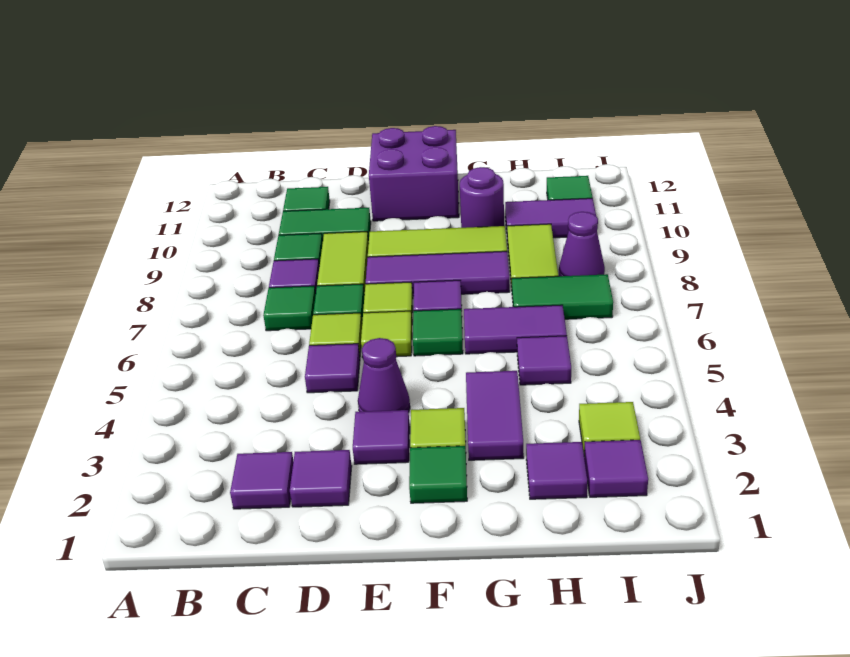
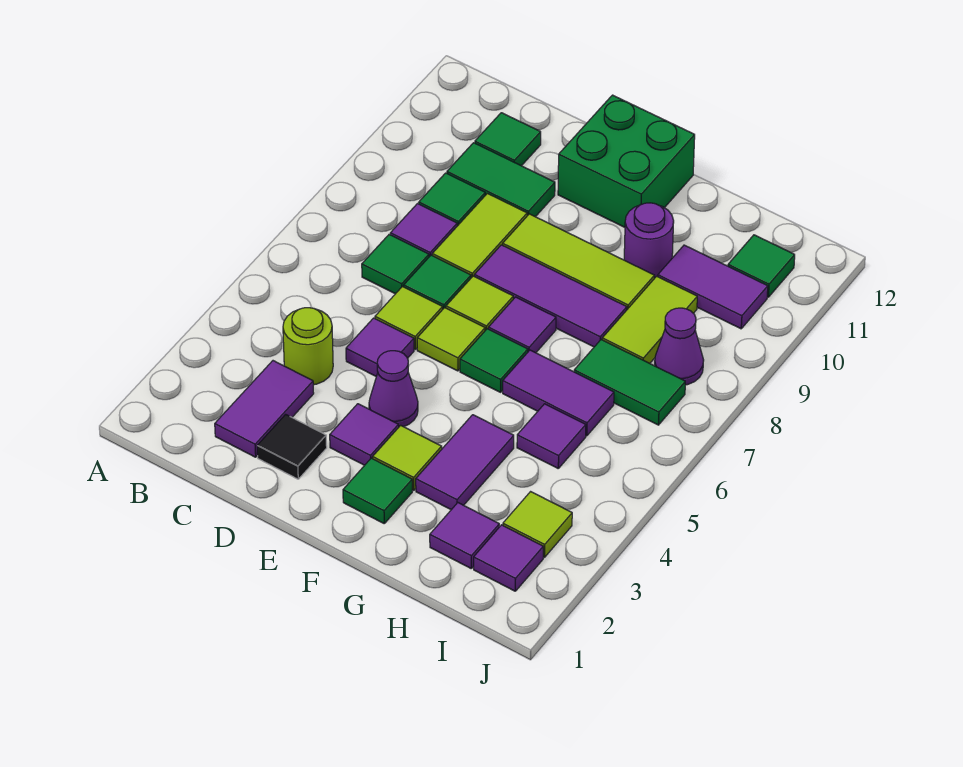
purple 1x1 tile [230,452,293,509] -> purple 1x2 tile [215,361,314,457]
none -> lime 1x1 round brick [283,308,333,385]
purple 1x1 tile [290,450,352,507] -> black 1x1 tile [257,414,327,479]
purple 2x2 brick [369,126,459,221] -> green 2x2 brick [558,95,695,227]

